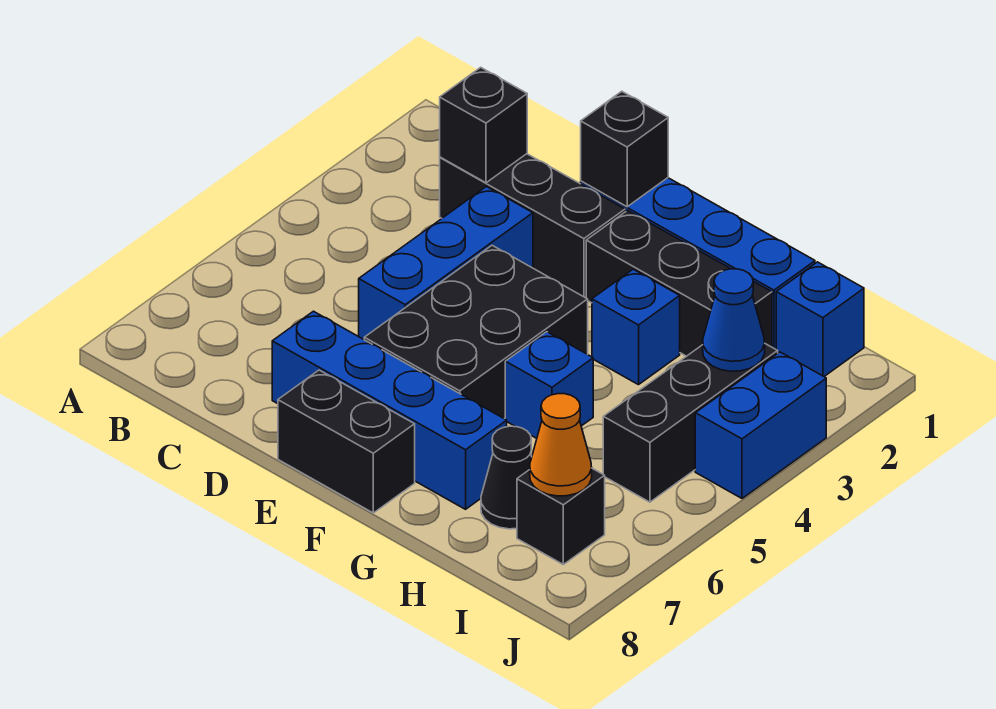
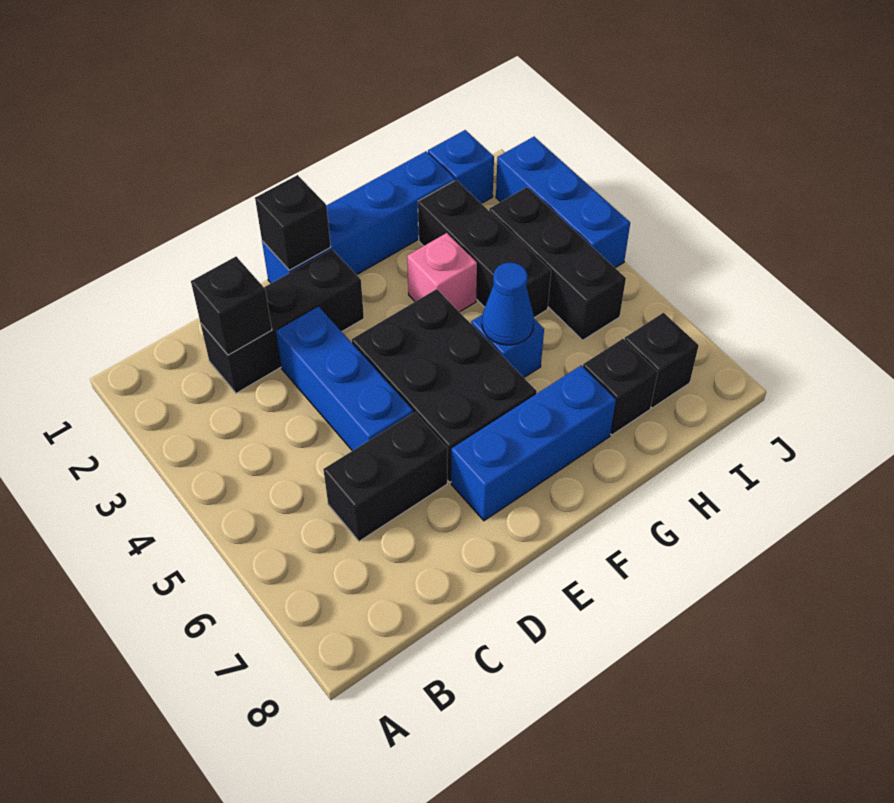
blue 1x4 brick [272,311,507,509] -> blue 1x3 brick [451,365,616,521]
black 1x2 brick [278,370,415,513] -> black 1x2 brick moved to [323,412,448,541]
black 1x3 brick [586,211,772,356] -> black 1x3 brick turned to [418,180,551,318]
blue 1x1 brick [592,269,680,385] -> pink 1x1 brick [407,233,477,312]
black 1x1 cone [481,426,532,529] -> black 1x1 brick [583,339,658,435]
blue 1x1 cone [703,269,765,371] -> blue 1x1 cone moved to [482,263,534,345]
orange 1x1 cone [530,394,592,496] -> none
blue 1x2 brick [695,352,826,498] -> blue 1x3 brick [496,137,630,268]

